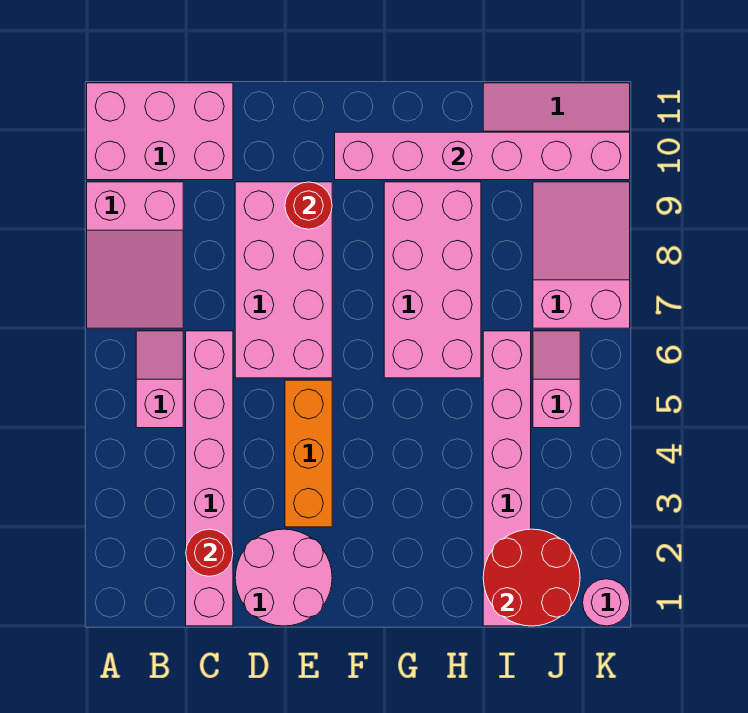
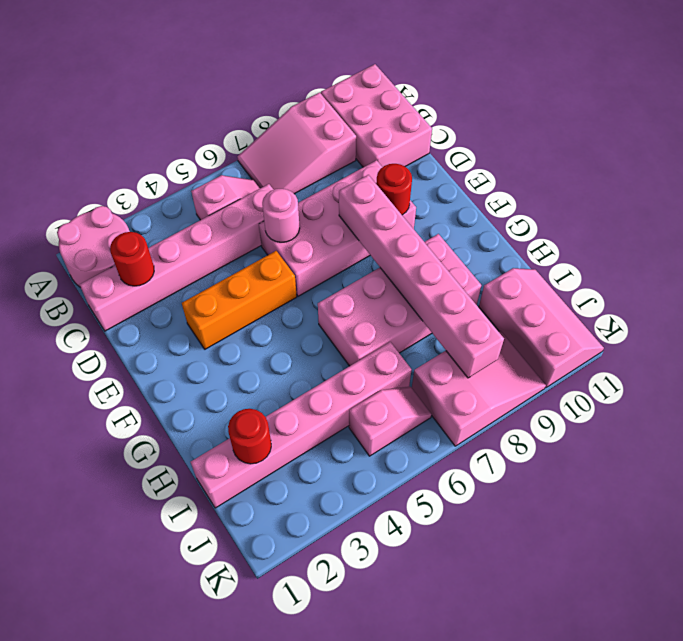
pink 2x2 round brick [235,529,332,626] -> pink 2x2 round brick moved to [57,206,130,287]
pink 1x6 brick [335,132,630,180] -> pink 1x6 brick moved to [339,175,504,378]
red 2x2 round brick [483,529,580,626] -> red 1x1 round brick [228,409,271,464]
pink 1x1 round brick [583,579,630,626] -> pink 1x1 round brick moved to [262,189,300,242]

